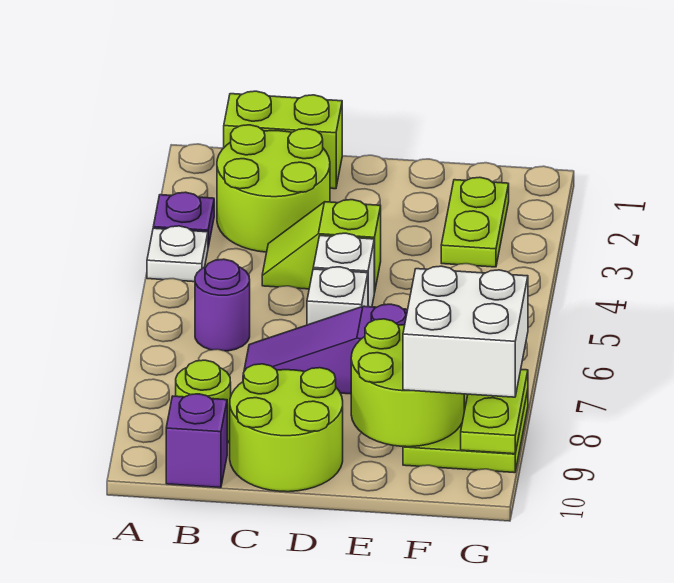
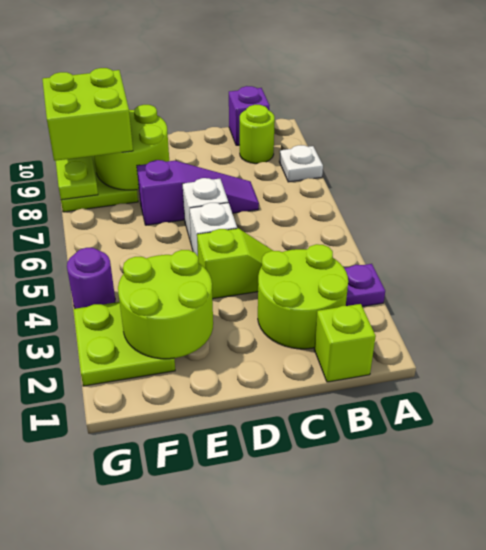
white 1x1 plate [147,226,208,282] -> white 1x1 plate moved to [279,145,323,182]
lime 1x2 brick [224,91,342,189] -> lime 1x1 brick [314,304,376,382]
purple 1x1 round brick [195,259,250,351] -> purple 1x1 round brick moved to [67,248,115,309]
lime 2x2 round brick [230,364,343,492] -> lime 2x2 round brick moved to [118,250,213,359]
lime 1x2 plate [441,177,509,267] -> lime 2x2 plate [73,302,175,386]
white 2x2 brick [403,266,528,397] -> lime 2x2 brick [42,68,133,161]

